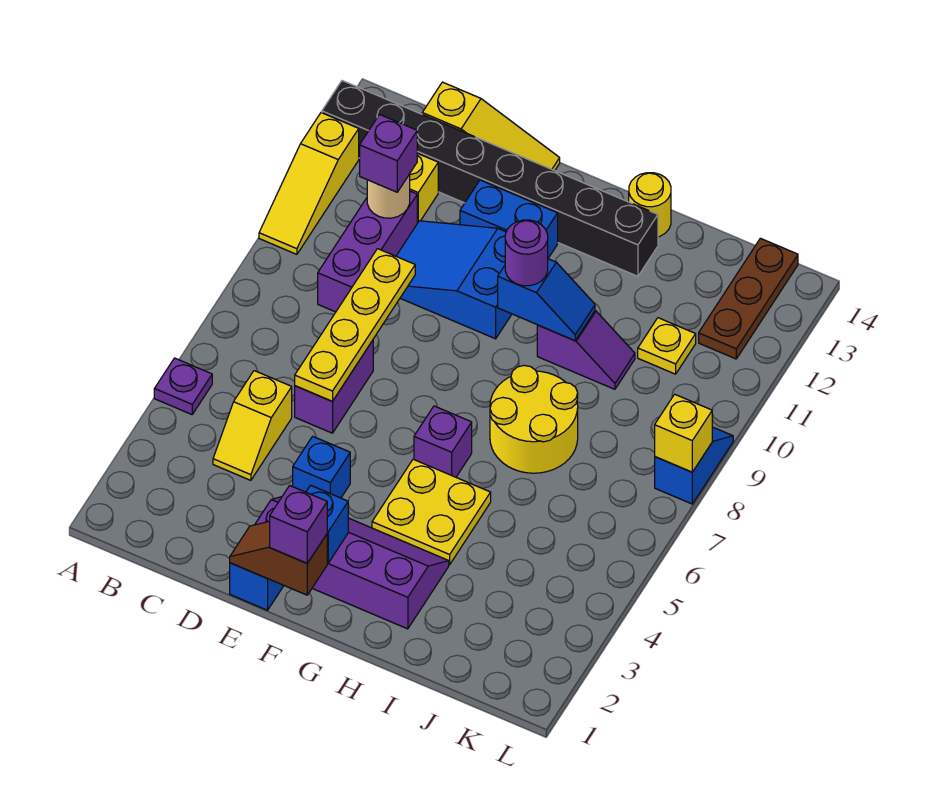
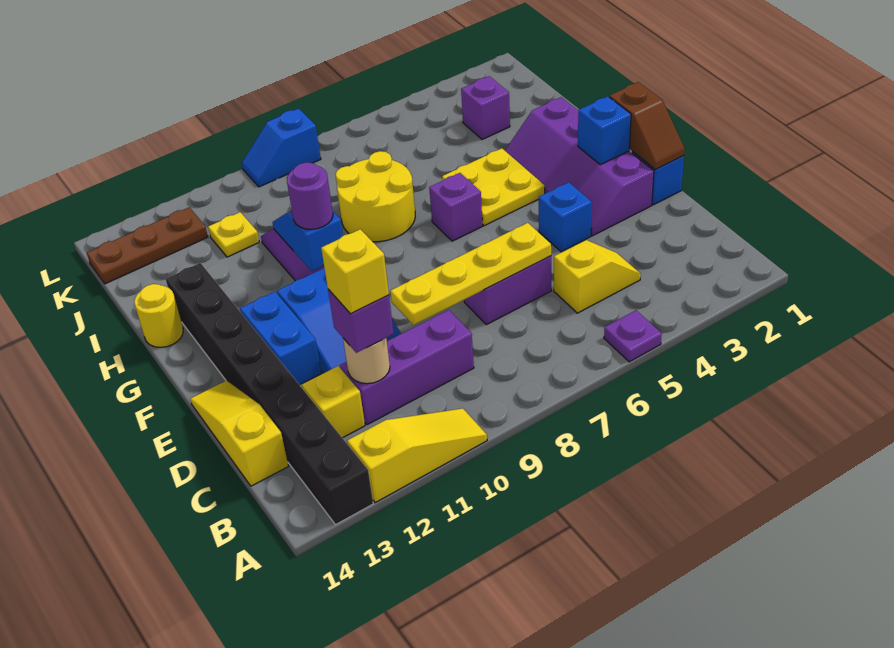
purple 1x1 brick [270,486,327,563] -> purple 1x1 brick moved to [461,76,510,140]
yellow 1x1 brick [655,394,713,472] -> yellow 1x1 brick moved to [321,229,389,314]

